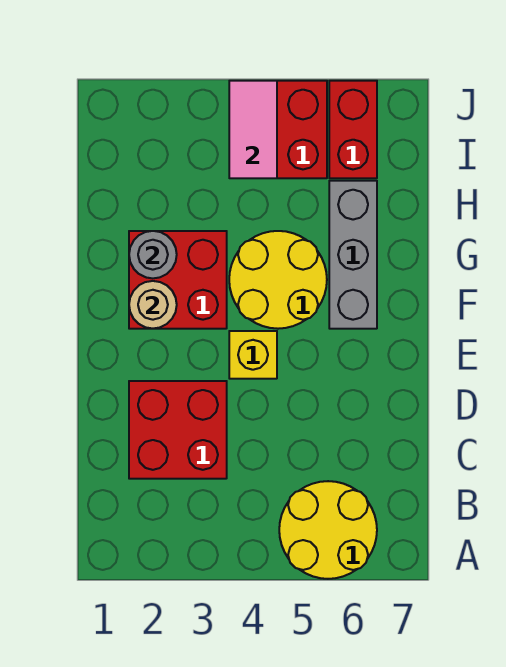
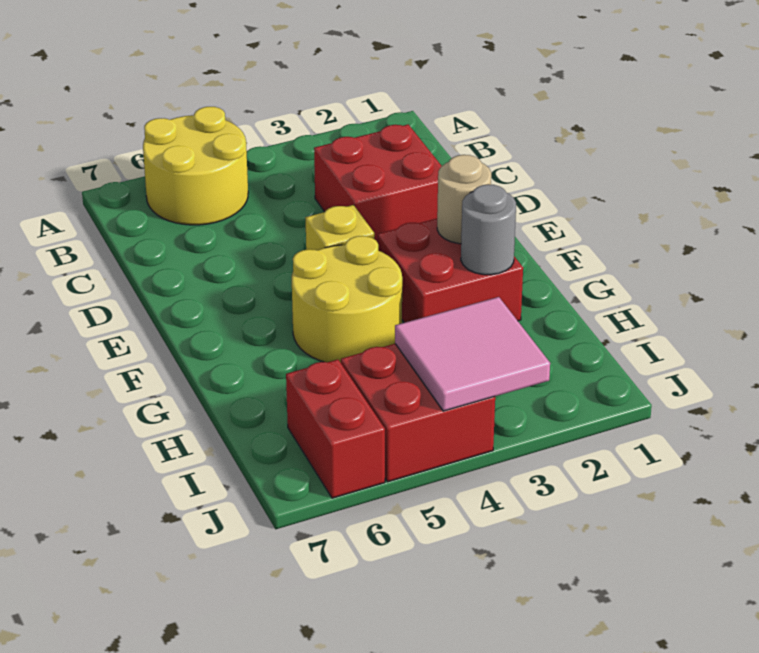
grey 1x3 brick [329,181,377,329] -> none
pink 1x2 tile [229,81,277,178] -> pink 2x2 tile [395,297,550,411]

